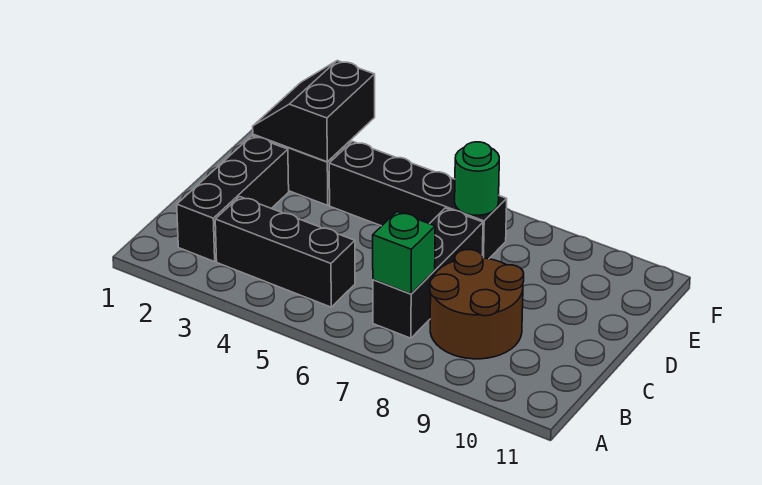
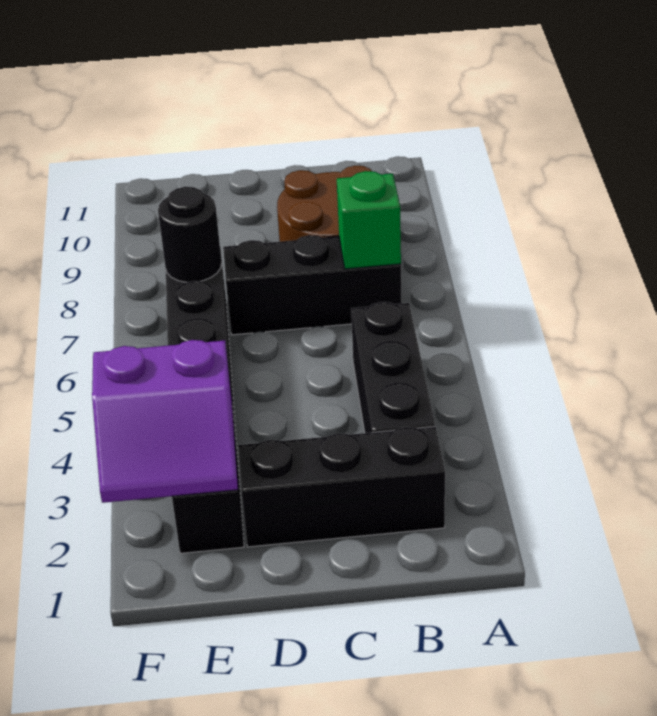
black 2x2 slope [253,61,375,162] -> purple 2x2 slope [92,340,238,503]
green 1x1 round brick [455,142,499,215] -> black 1x1 round brick [158,187,222,282]

